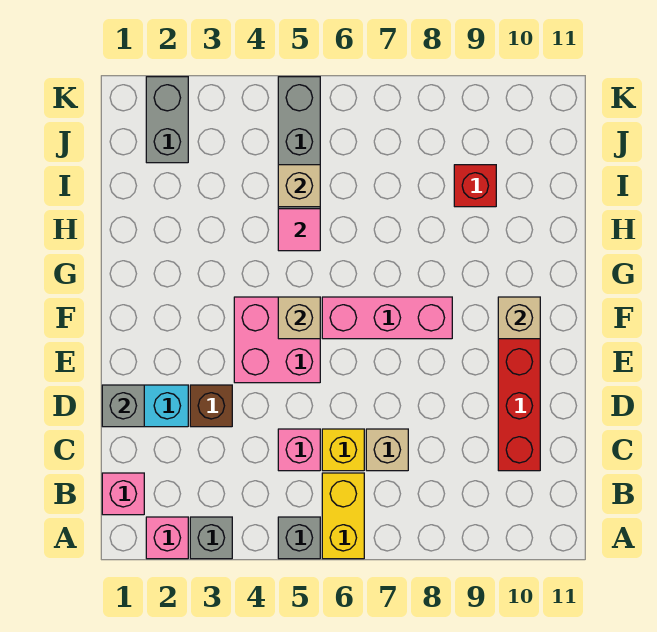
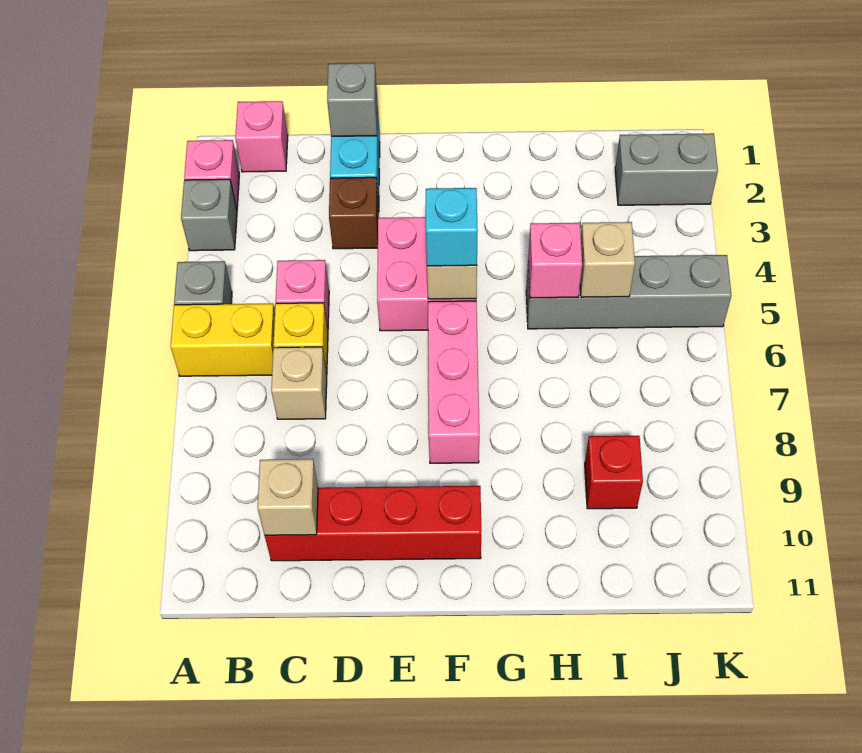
none -> cyan 1x1 brick [426,188,478,266]
tan 1x1 brick [498,297,540,339] -> tan 1x1 brick moved to [257,459,318,535]
pink 1x1 tile [278,209,320,251] -> pink 1x1 brick [528,223,582,298]

